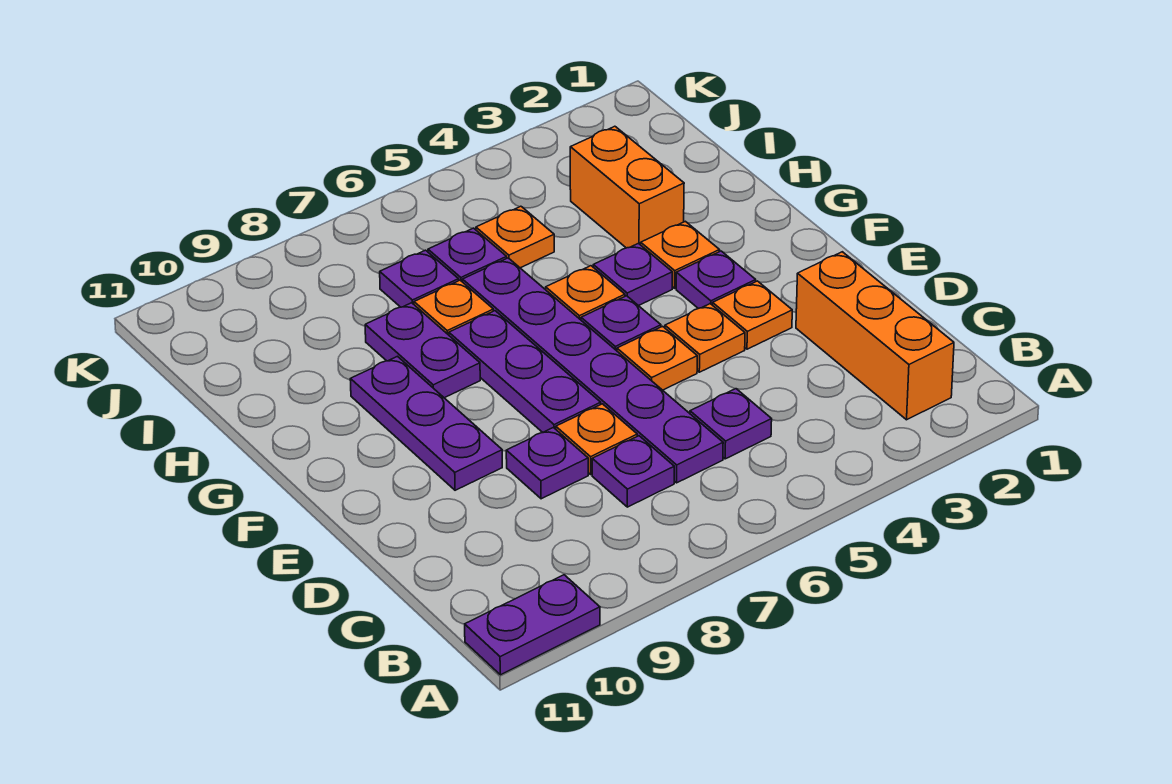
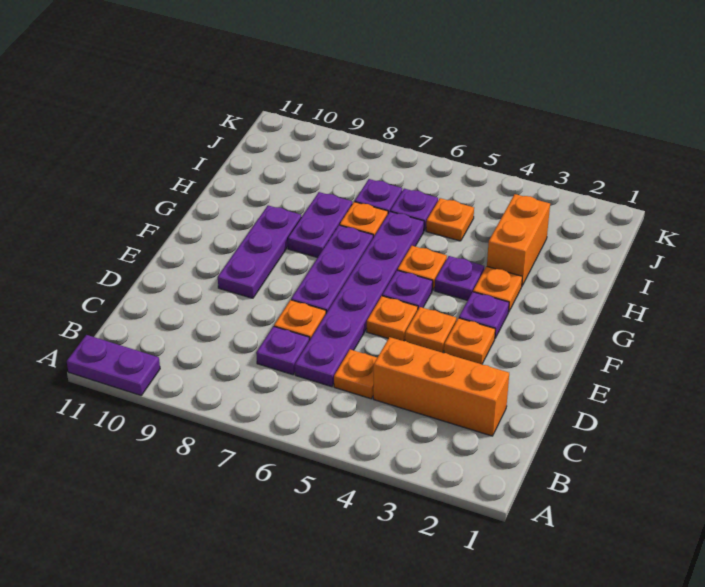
orange 1x3 brick [796,252,954,420] -> orange 1x3 brick turned to [373,337,509,436]
purple 1x1 plate [690,389,772,459] -> orange 1x1 plate [334,349,377,399]
purple 1x1 plate [506,428,588,499] -> none

